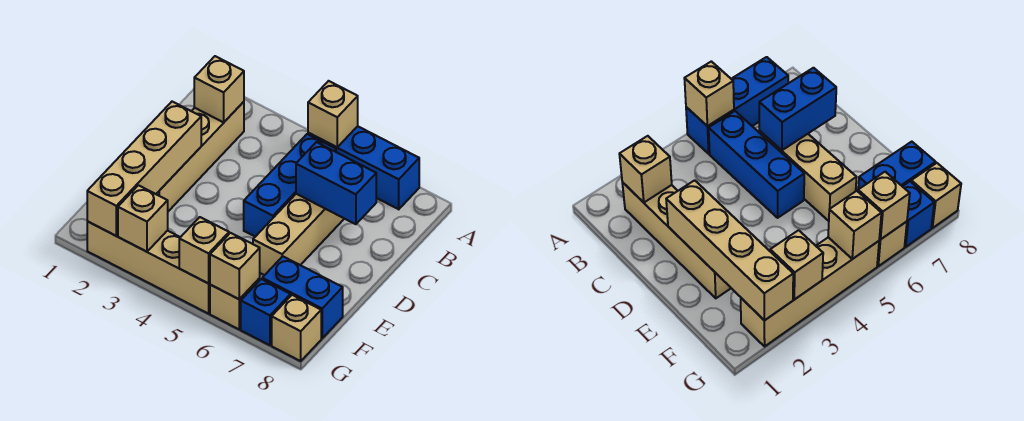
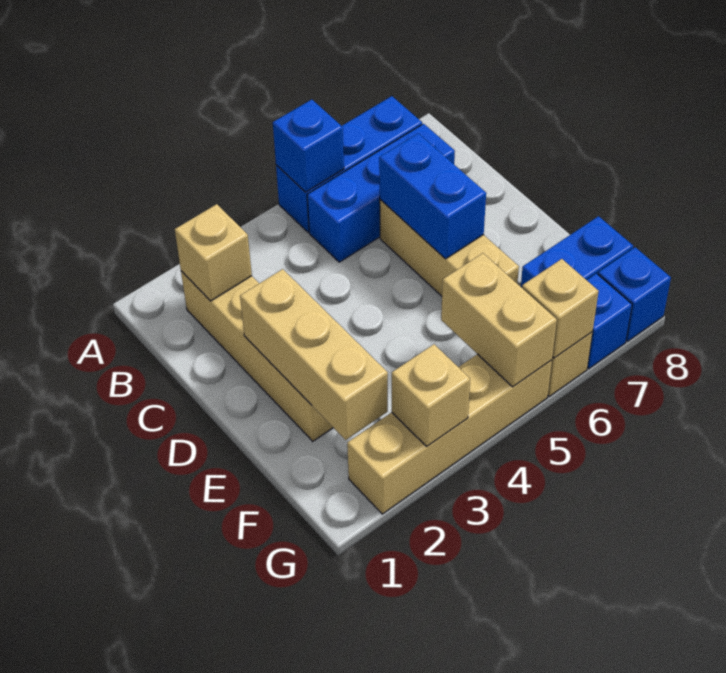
tan 1x1 brick [308,81,358,147] -> blue 1x1 brick [273,100,344,192]
blue 1x3 brick [244,134,336,237] -> blue 1x3 brick turned to [307,124,455,262]
blue 1x2 brick [296,142,376,224] -> blue 1x2 brick turned to [379,134,486,259]
tan 1x4 brick [87,102,201,236] -> tan 1x3 brick [240,269,388,440]
tan 1x1 brick [179,217,229,283] -> tan 1x2 brick [441,253,557,387]
tan 1x1 brick [272,295,321,361] -> blue 1x1 brick [598,247,671,341]

